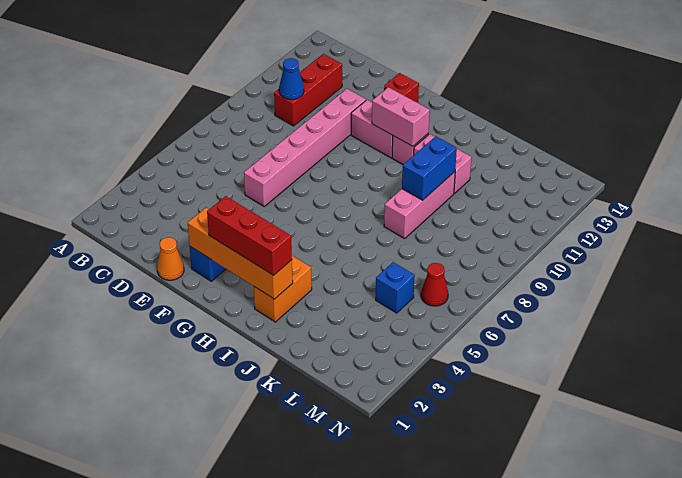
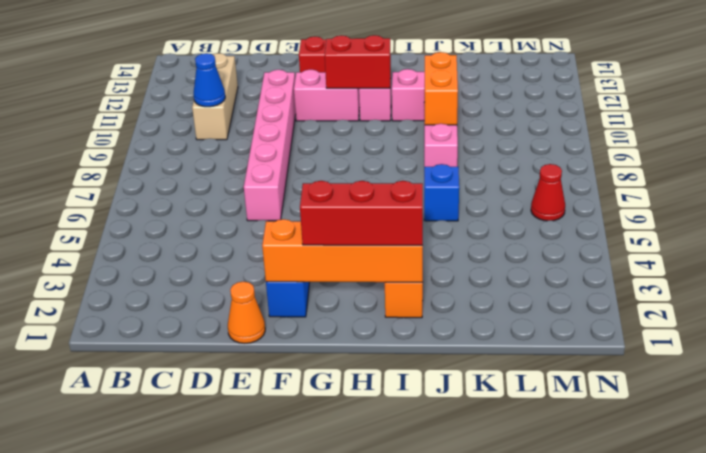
red 1x3 brick [274,54,342,126] -> tan 1x3 brick [192,53,238,140]
pink 1x2 brick [372,87,430,146] -> red 1x2 brick [325,35,391,88]
blue 1x2 brick [402,136,457,200] -> orange 1x2 brick [425,52,458,125]
blue 1x1 brick [376,262,415,313] -> blue 1x1 brick moved to [424,164,459,221]

